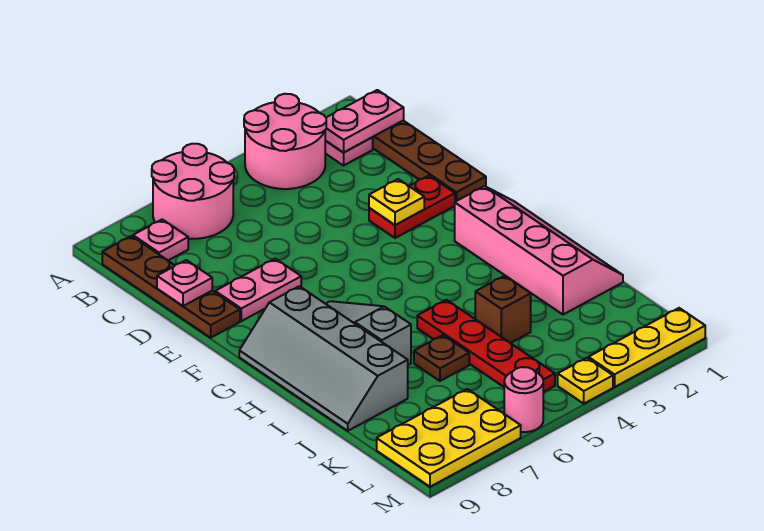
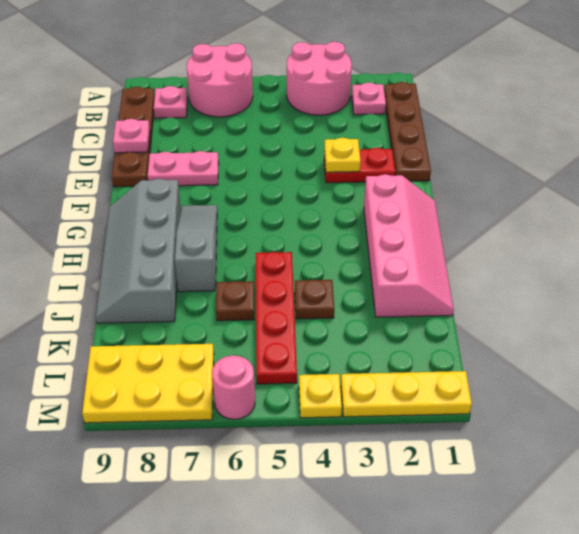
pink 1x2 plate [325,90,404,153] -> none
brown 1x1 brick [475,276,531,343] -> brown 1x1 plate [295,280,334,319]

